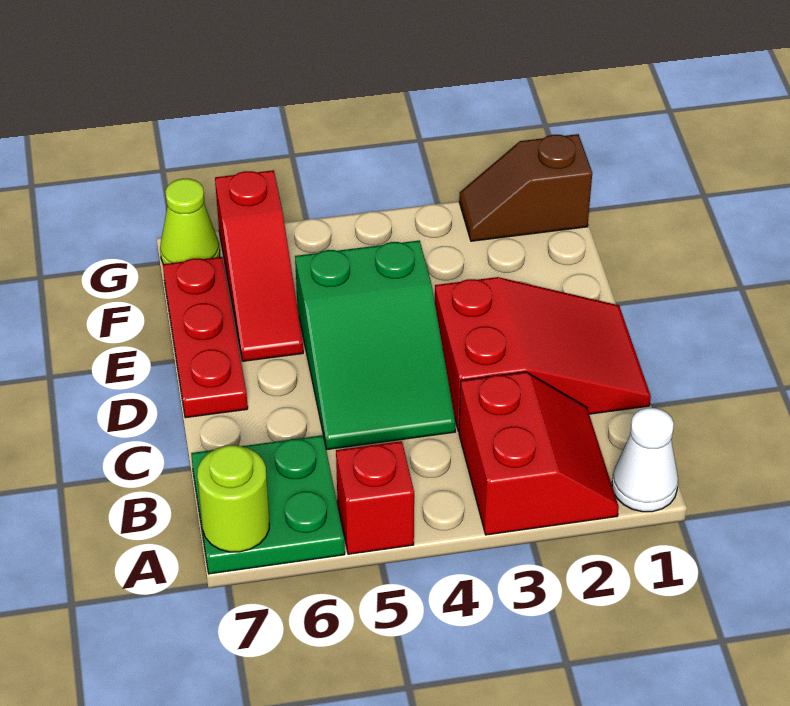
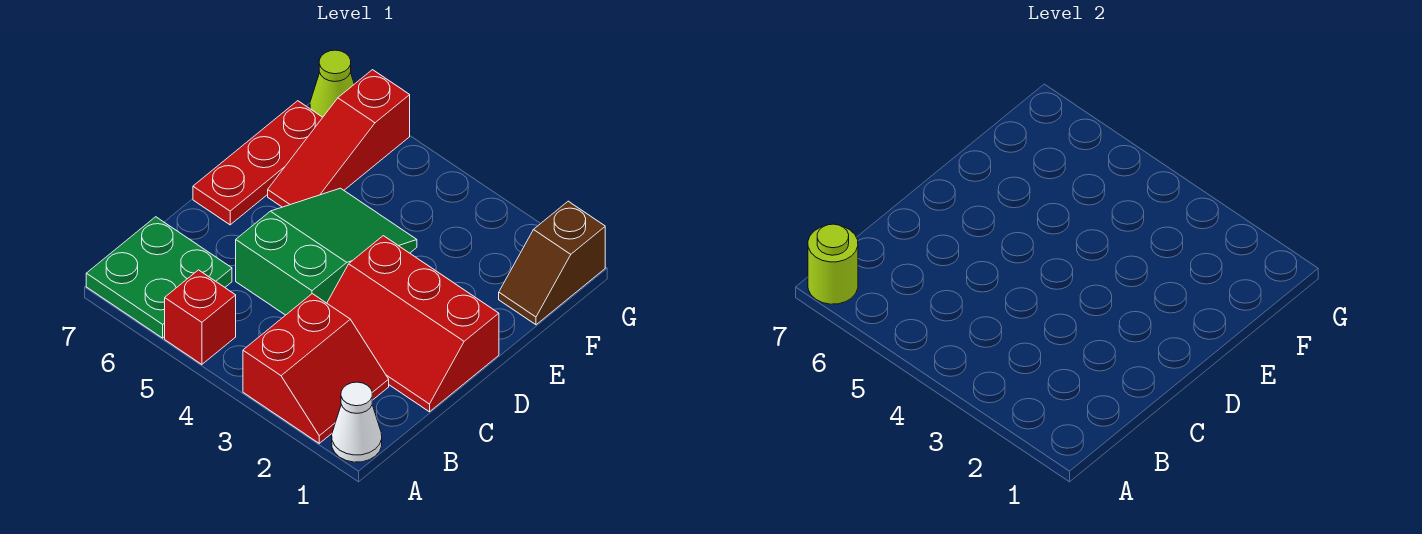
red 2x3 slope [435,277,651,431] -> red 2x3 slope turned to [327,236,499,412]
green 2x3 slope [295,240,456,449] -> green 2x3 slope turned to [236,188,417,315]
brown 1x2 slope [459,134,592,241] -> brown 1x2 slope turned to [499,201,605,325]

